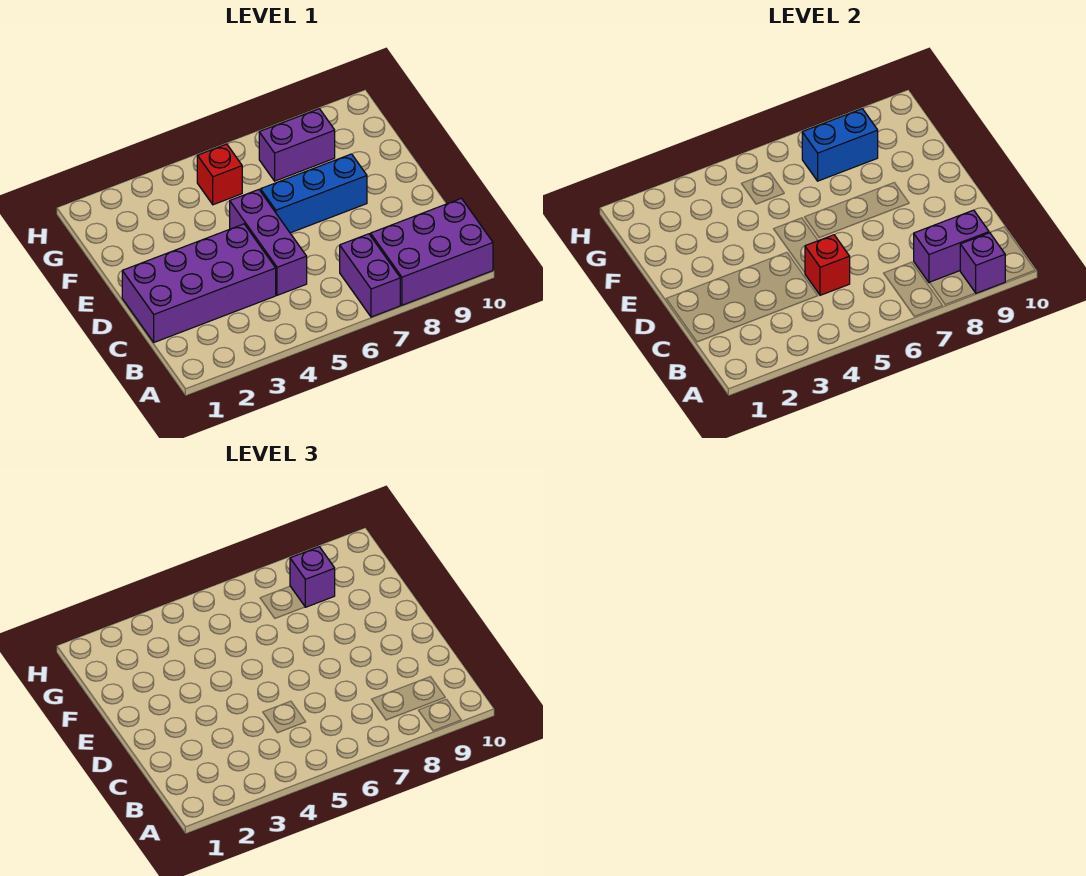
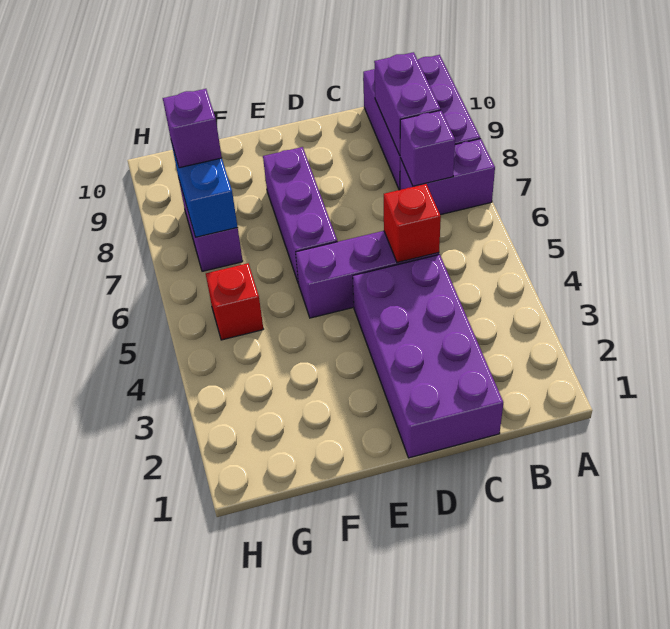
purple 1x1 brick [960,233,1005,293] -> purple 1x1 brick moved to [400,110,455,186]
blue 1x3 brick [261,154,367,233] -> purple 1x3 brick [263,147,337,284]

